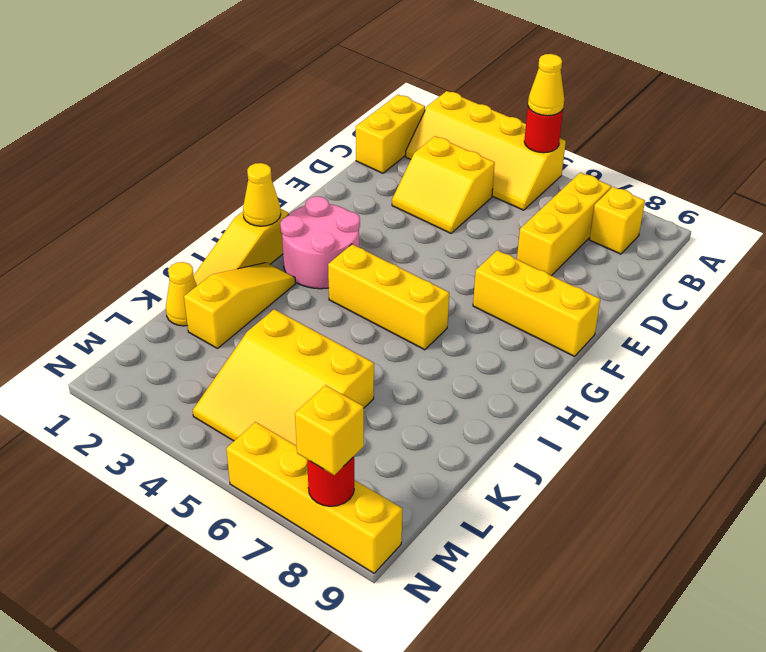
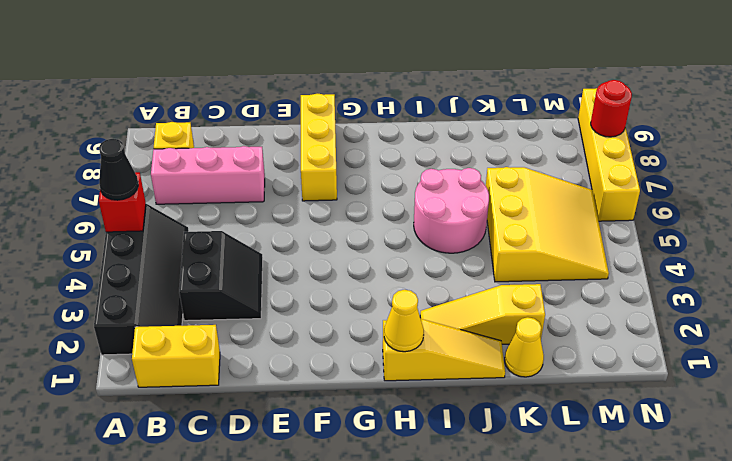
yellow 2x4 slope [406,91,566,210] -> black 2x4 slope [94,204,189,355]
red 1x1 round brick [524,107,563,153] -> red 1x1 brick [99,172,146,232]
yellow 1x1 cone [528,54,564,116] -> black 1x1 cone [99,139,138,200]
yellow 1x3 brick [517,173,611,276] -> pink 1x3 brick [151,146,265,204]
yellow 2x2 slope [392,136,495,233] -> black 2x2 slope [179,231,263,321]
pink 2x2 round brick [280,197,360,289] -> pink 2x2 round brick moved to [414,168,489,253]
yellow 1x3 brick [328,244,449,350] -> none
yellow 1x1 brick [295,385,364,475] -> none

